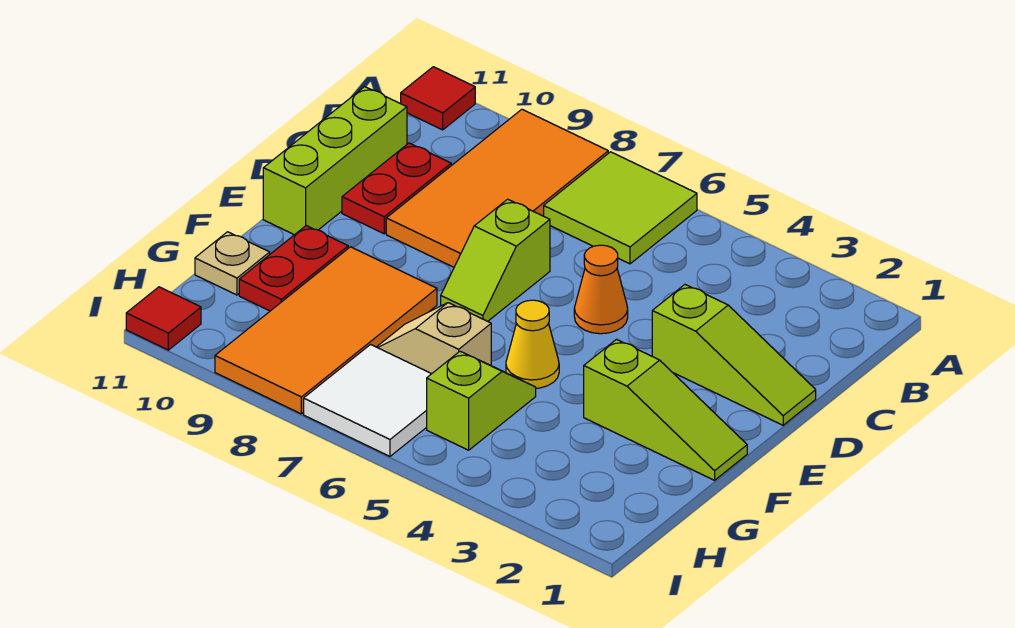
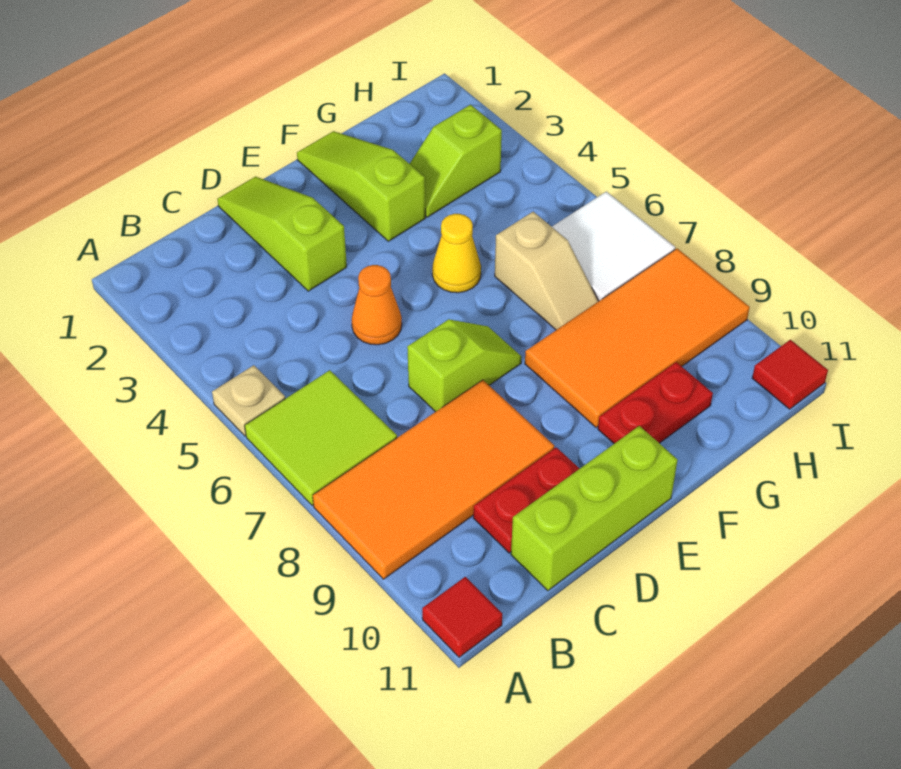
lime 1x2 slope [427,351,536,450] -> lime 1x2 slope moved to [410,105,502,217]
tan 1x1 plate [195,232,270,295] -> tan 1x1 plate moved to [212,365,285,436]

